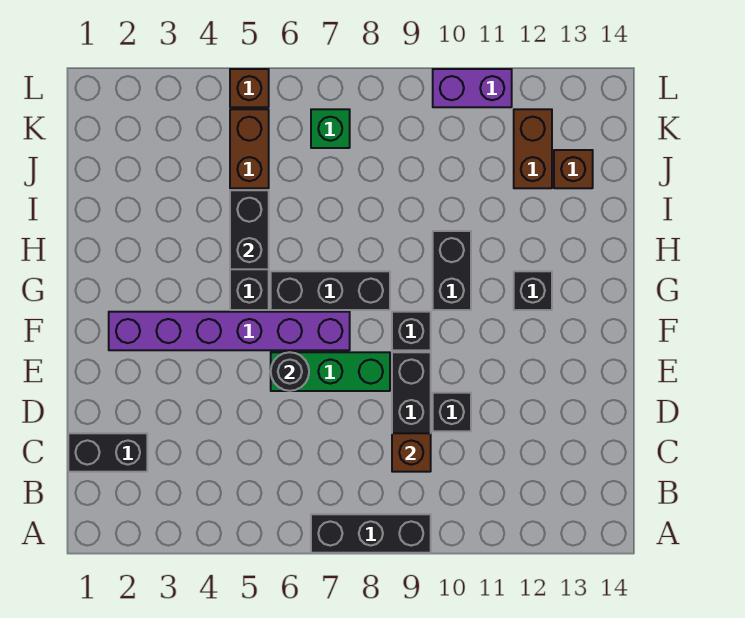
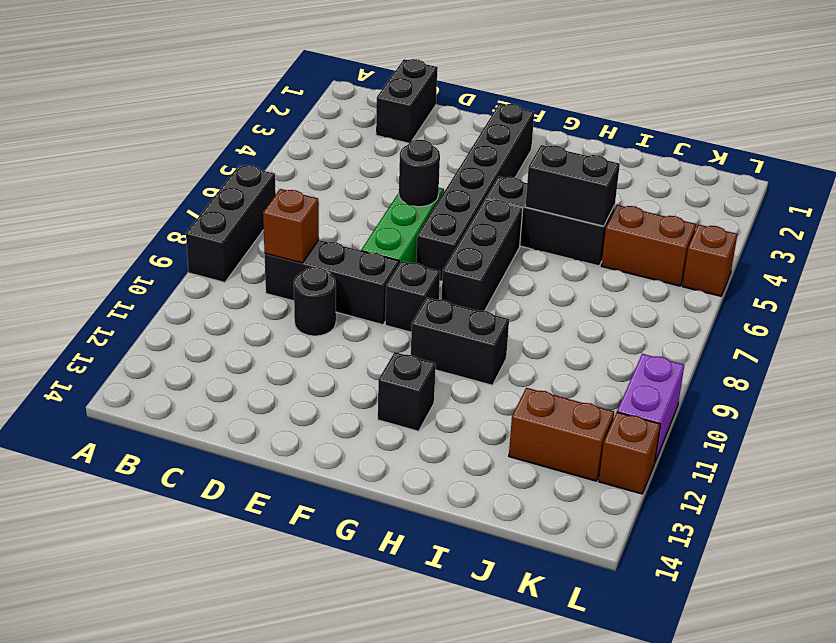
black 1x1 brick [433,393,471,431] -> black 1x1 round brick [294,267,336,336]
purple 1x6 brick [109,312,350,350] -> black 1x6 brick [416,104,534,281]
brown 1x1 brick [554,150,593,188] -> brown 1x1 brick moved to [599,412,660,494]
green 1x1 brick [311,109,350,148] -> none

